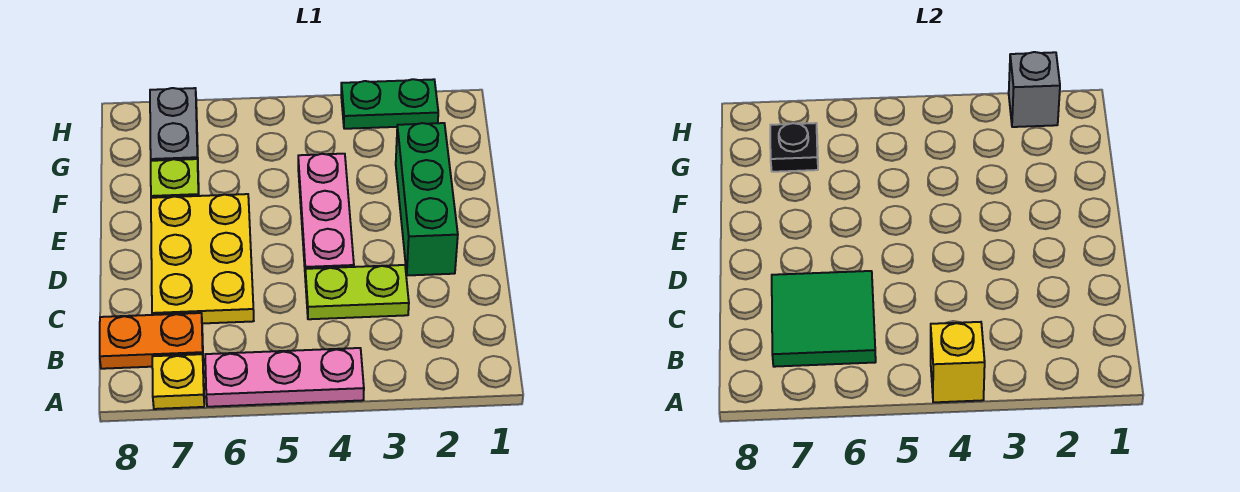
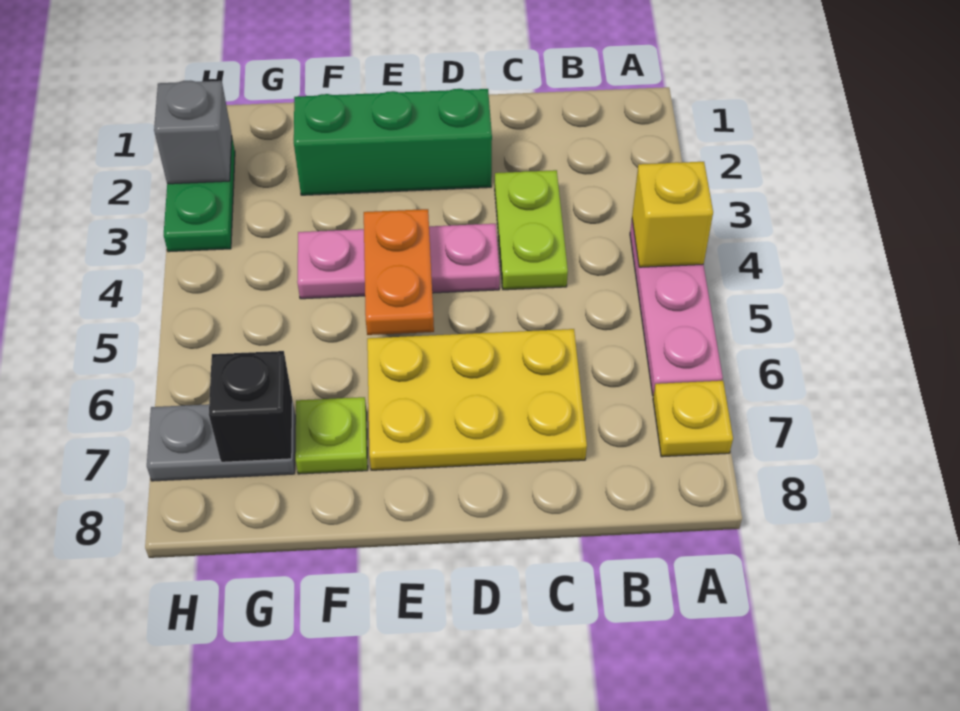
green 2x2 tile [772,271,876,367] -> none
orange 1x2 plate [100,313,203,369] -> orange 1x2 plate moved to [364,209,434,335]
black 1x1 plate [770,123,818,172] -> black 1x1 brick [209,351,293,462]

